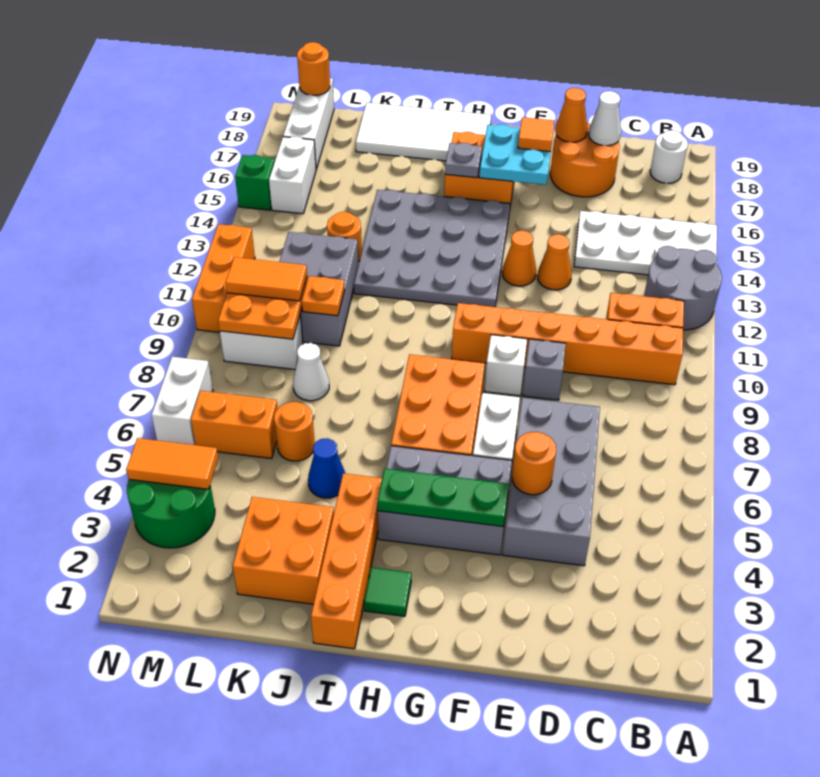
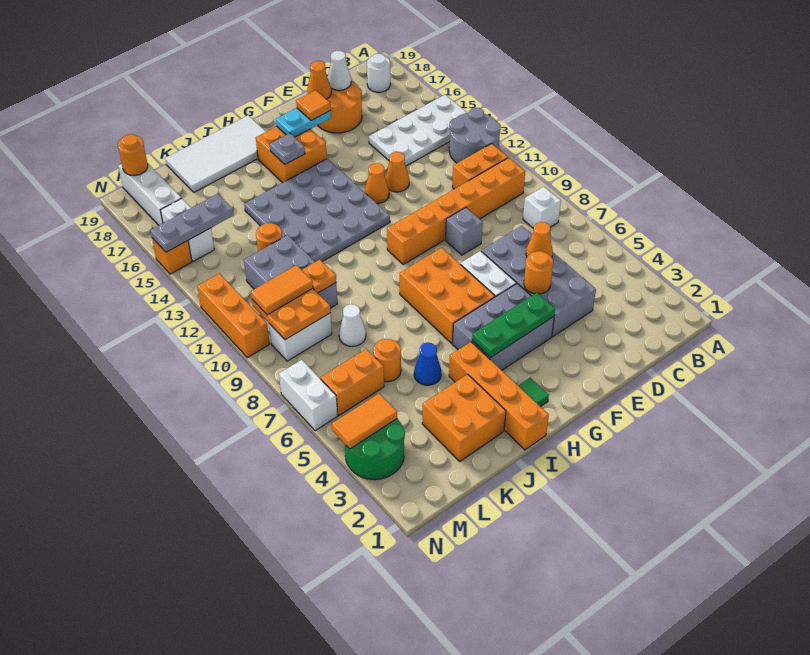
none -> orange 1x1 cone [526,222,553,257]
white 1x1 brick [485,335,527,396] -> white 1x1 brick moved to [523,187,561,229]
cyan 2x2 plate [479,124,553,185] -> cyan 1x2 plate [276,108,331,137]
none -> grey 1x3 plate [150,194,233,252]
green 1x1 brick [235,155,275,210] -> orange 1x1 brick [152,238,192,274]

